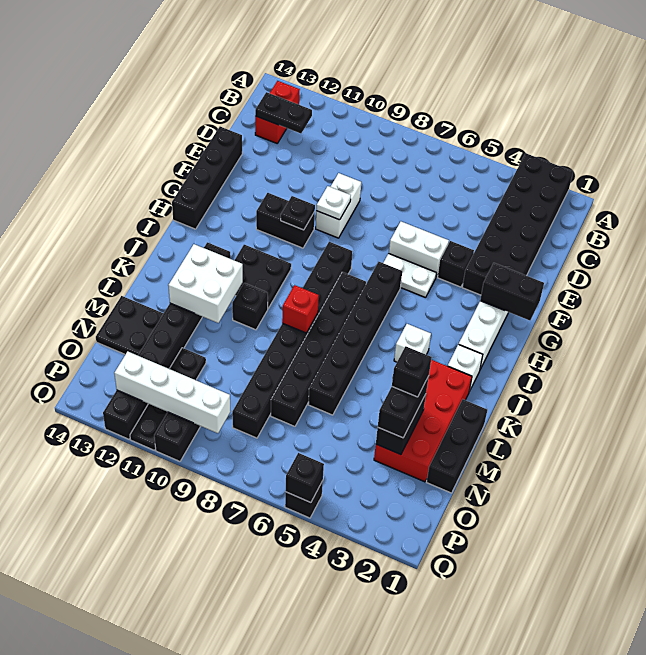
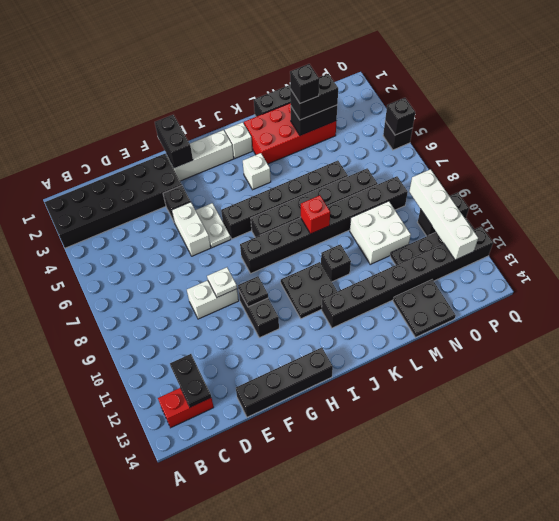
white 2x2 brick [168,244,243,323] -> white 2x2 brick moved to [350,201,411,264]

